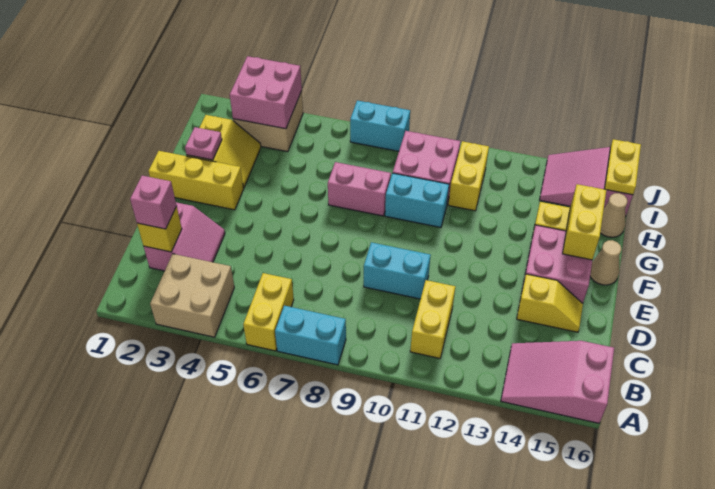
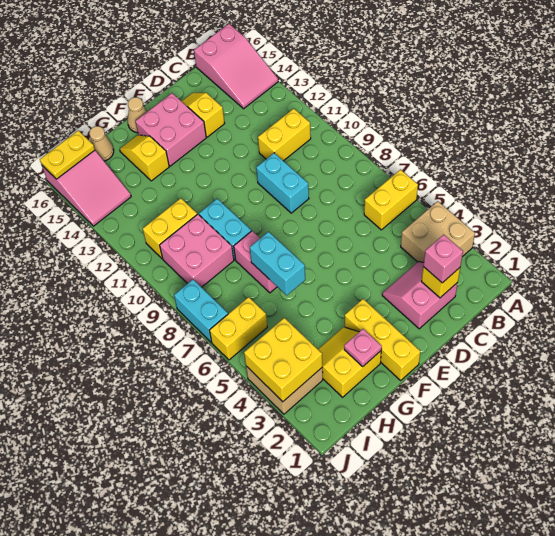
cyan 1x2 brick [275,306,346,365] -> cyan 1x2 brick moved to [250,232,305,295]
yellow 1x2 brick [563,184,606,260] -> yellow 1x2 brick moved to [210,297,267,360]
pink 2x2 brick [230,56,302,129] -> yellow 2x2 brick [244,318,322,402]

